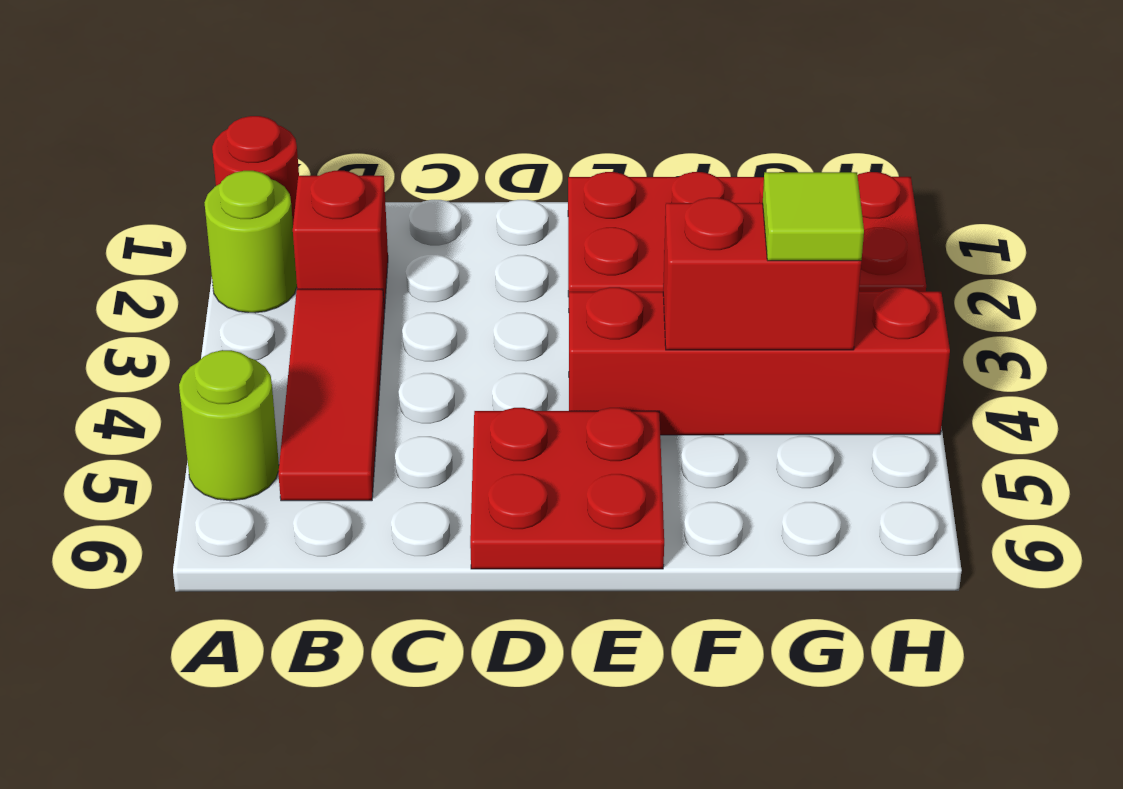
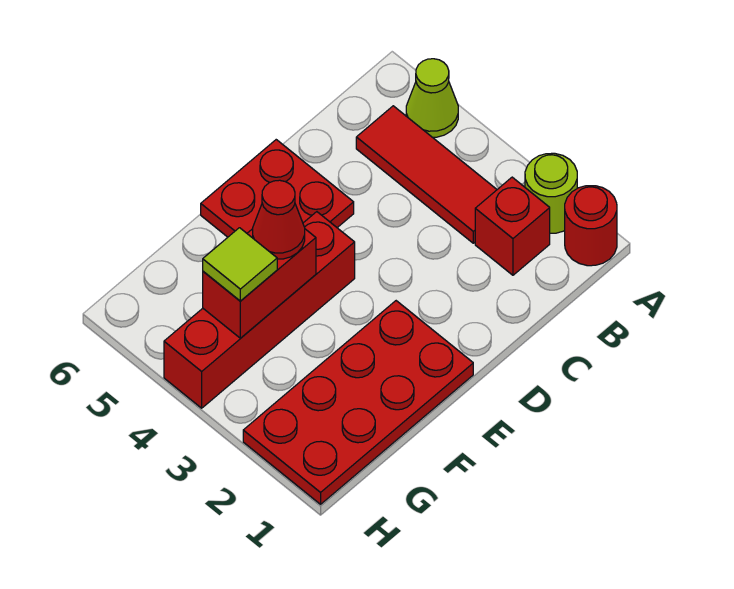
lime 1x1 round brick [179,350,279,501] -> lime 1x1 cone [406,59,458,137]
none -> red 1x1 cone [253,180,305,259]

